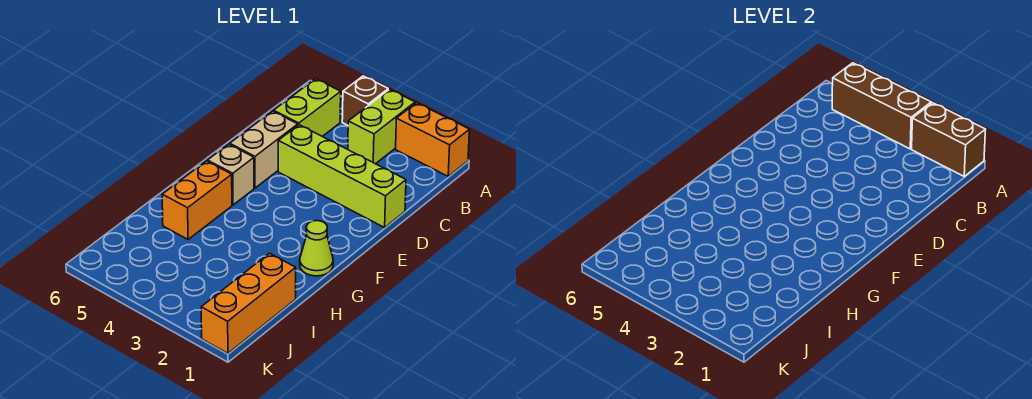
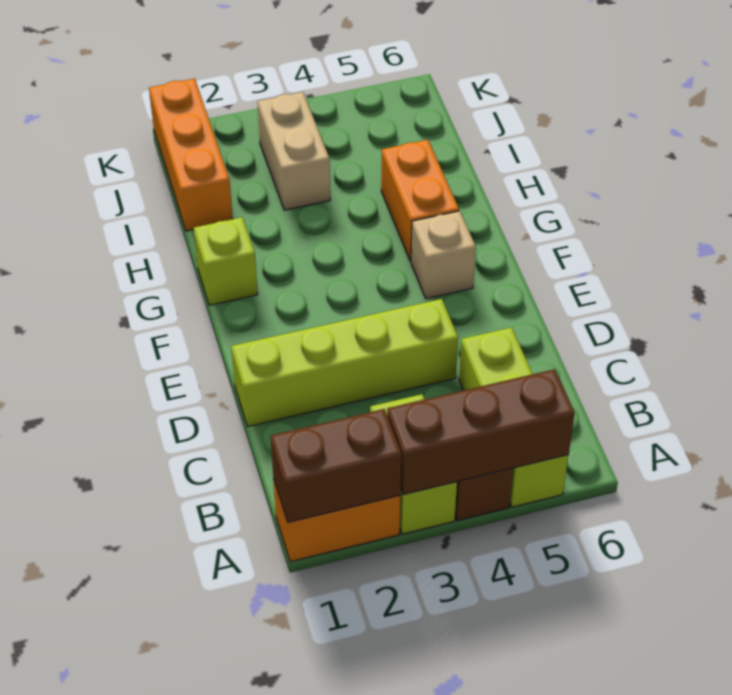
lime 1x2 brick [274,79,341,136] -> lime 1x3 brick [459,327,569,507]
tan 1x2 brick [230,111,298,188] -> tan 1x2 brick moved to [257,92,330,210]
lime 1x1 cone [300,221,333,276] -> lime 1x1 brick [194,217,258,305]

